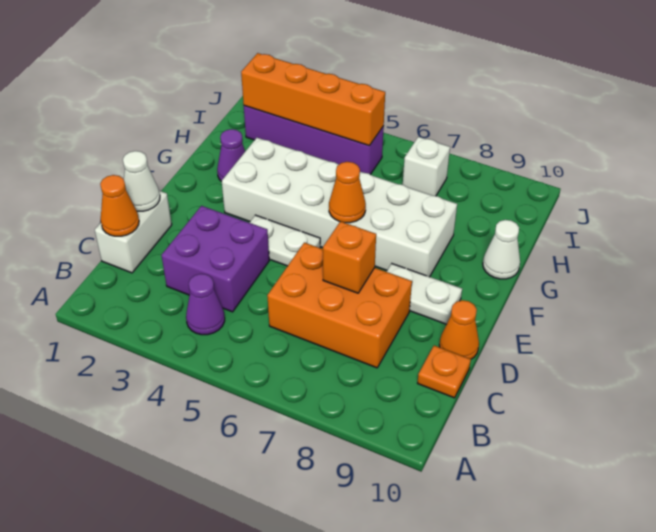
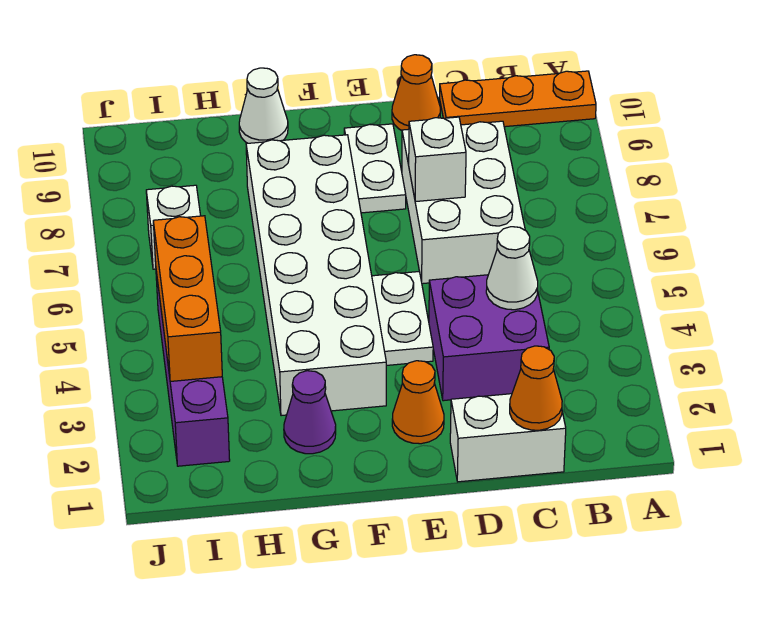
purple 1x1 cone [186,274,225,335] -> none
orange 2x3 brick [267,243,412,368] -> white 2x3 brick [402,121,525,284]
orange 1x1 plate [418,345,471,398] -> orange 1x3 plate [439,71,596,127]
white 1x1 cone [123,151,160,211] -> white 1x1 cone moved to [486,227,538,310]
orange 1x1 brick [323,221,376,293] -> white 1x1 brick [409,117,466,202]
orange 1x1 cone [329,162,366,223] -> orange 1x1 cone moved to [392,361,444,444]
orange 1x4 brick [241,53,385,146] -> orange 1x3 brick [153,216,222,381]

